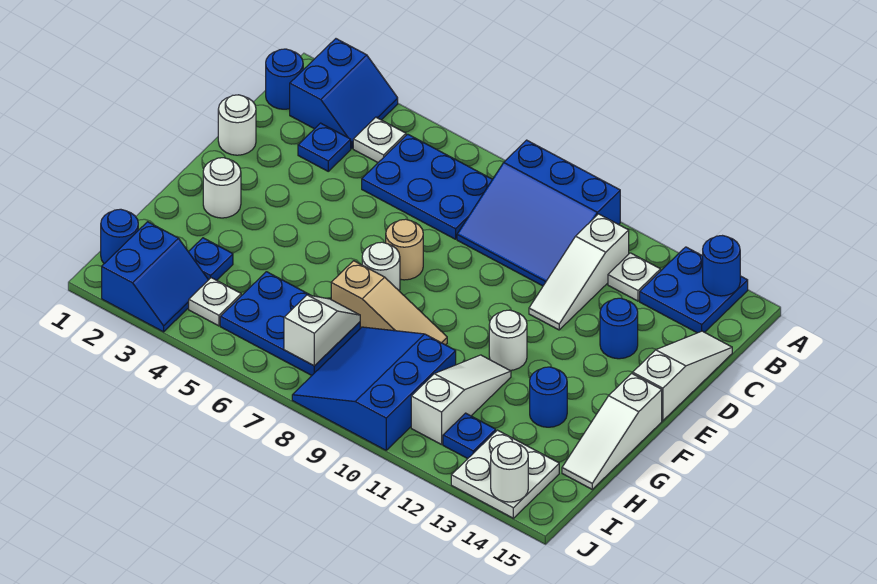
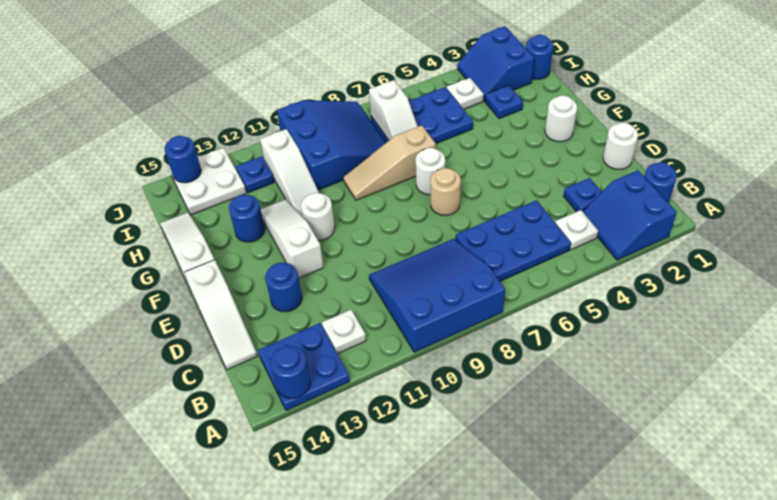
white 1x3 slope [529,214,629,330] -> white 1x3 slope moved to [261,199,324,278]
white 1x1 round brick [491,442,528,502] -> blue 1x1 round brick [165,136,201,183]

